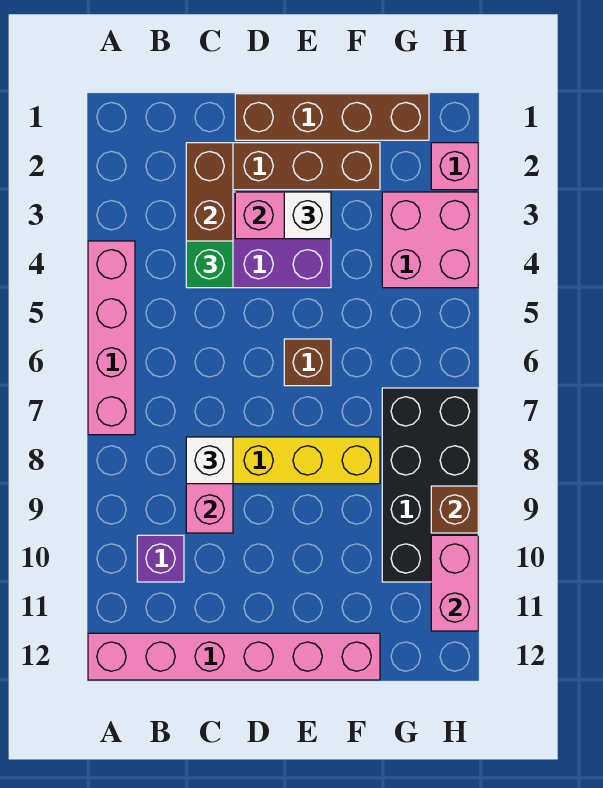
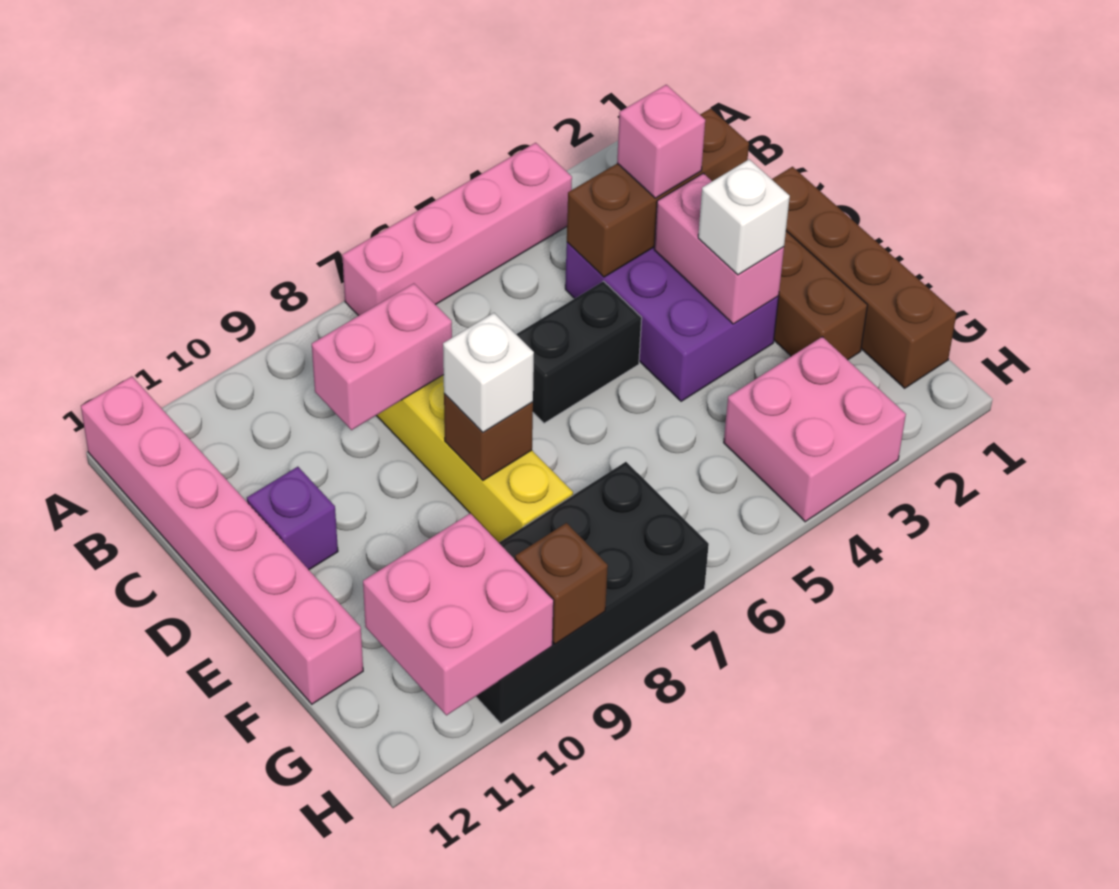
purple 1x1 brick [137,535,184,582] -> purple 1x1 brick moved to [247,467,338,570]
green 1x1 brick [186,241,233,288] -> none
white 1x1 brick [186,437,233,484] -> white 1x1 brick moved to [443,313,534,432]
none -> black 1x2 brick [516,281,642,423]
brown 1x1 brick [284,339,331,386] -> brown 1x1 brick moved to [444,394,533,480]
pink 1x1 brick [431,143,478,190] -> pink 1x1 brick moved to [617,85,705,198]
pink 1x2 brick [431,535,478,631] -> pink 2x2 brick [363,513,554,715]

